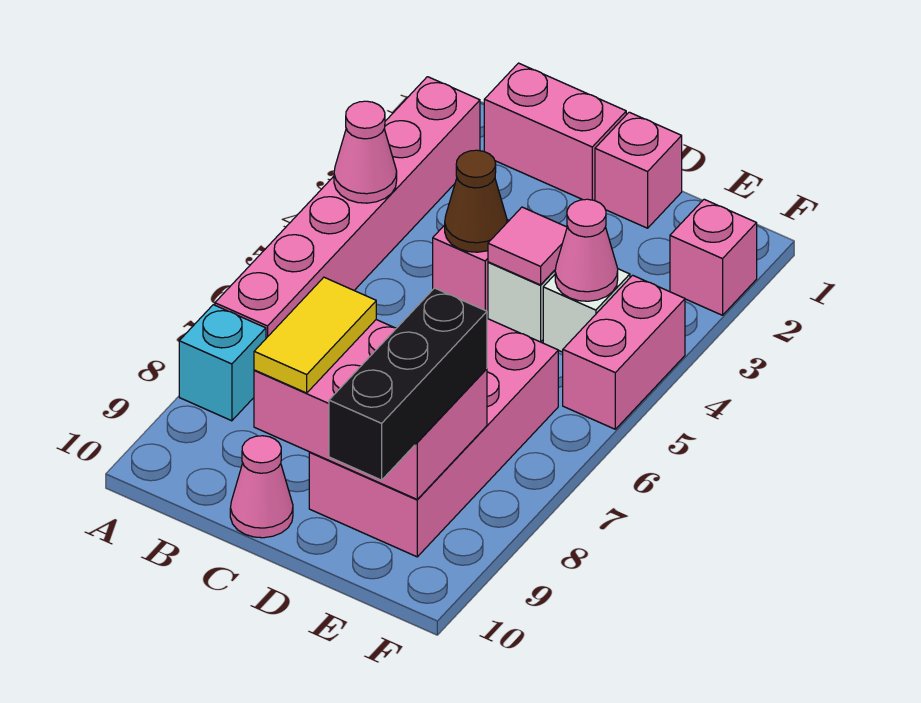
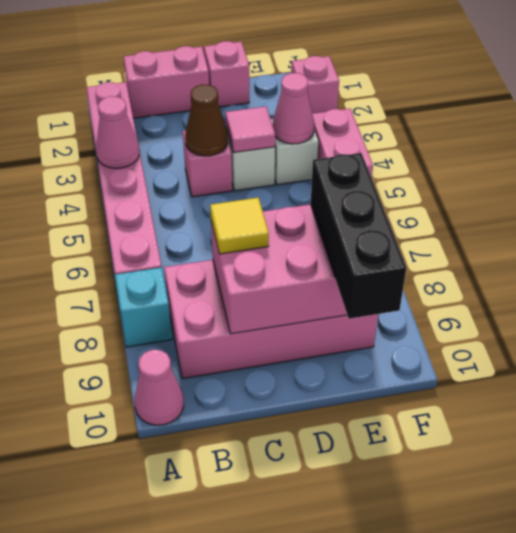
yellow 1x2 tile [254,277,376,393] -> yellow 1x1 tile [210,198,269,254]
pink 1x1 cone [230,436,293,538] -> pink 1x1 cone moved to [134,350,184,425]
pink 2x4 brick [309,319,558,557] -> pink 2x4 brick turned to [164,260,378,379]

